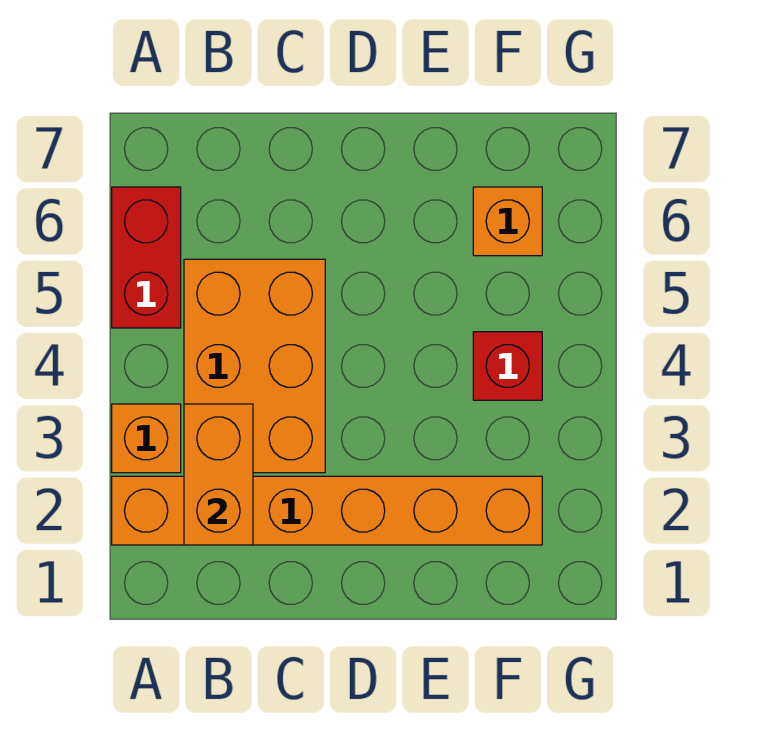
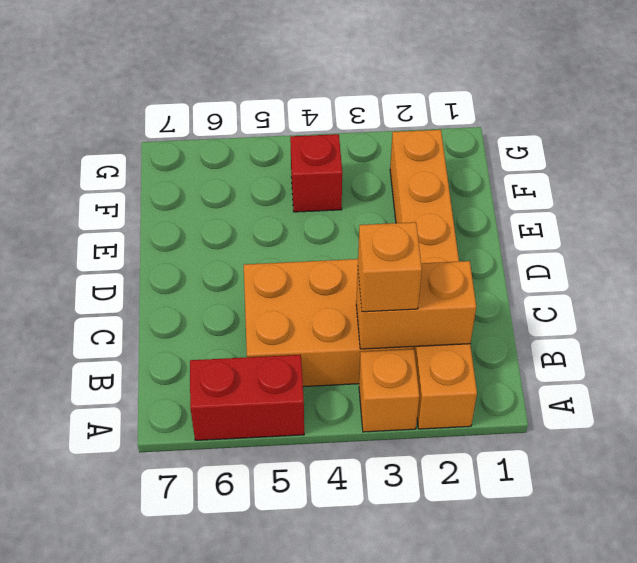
orange 1x1 brick [473,187,542,256] -> orange 1x1 brick moved to [358,222,422,312]

